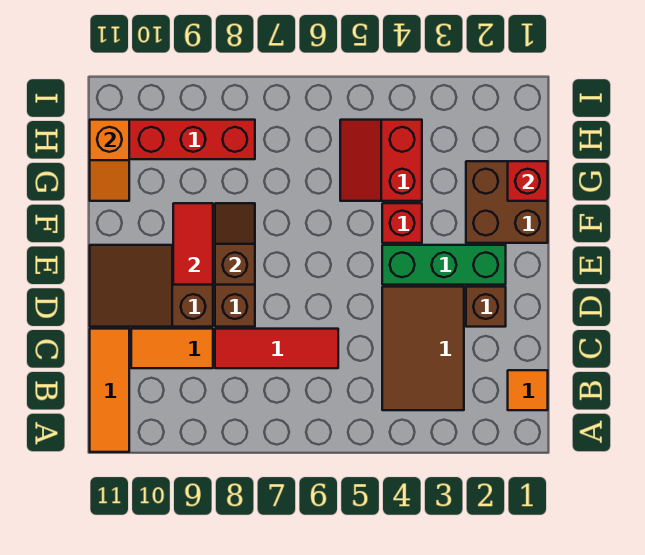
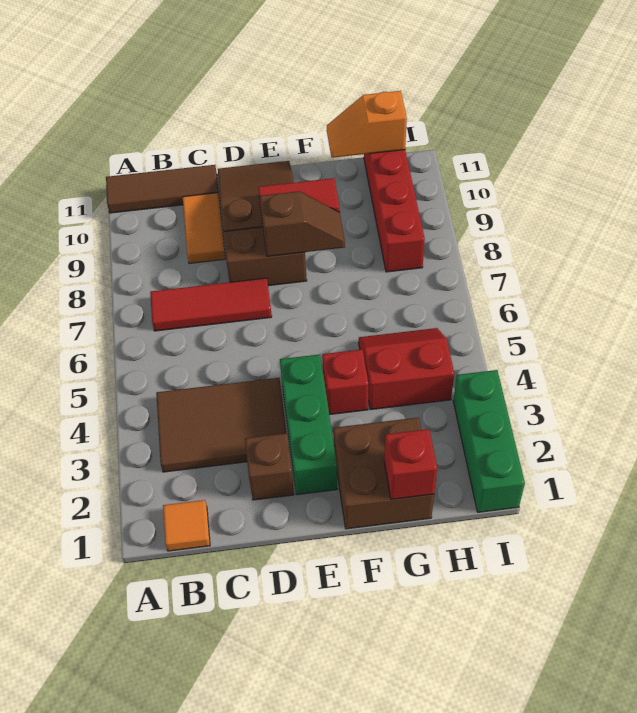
orange 1x3 tile [90,329,129,452] -> brown 1x3 tile [106,165,219,213]
red 1x3 tile [215,329,338,368] -> red 1x3 tile turned to [150,278,272,331]
none -> green 1x3 brick [453,370,525,512]

